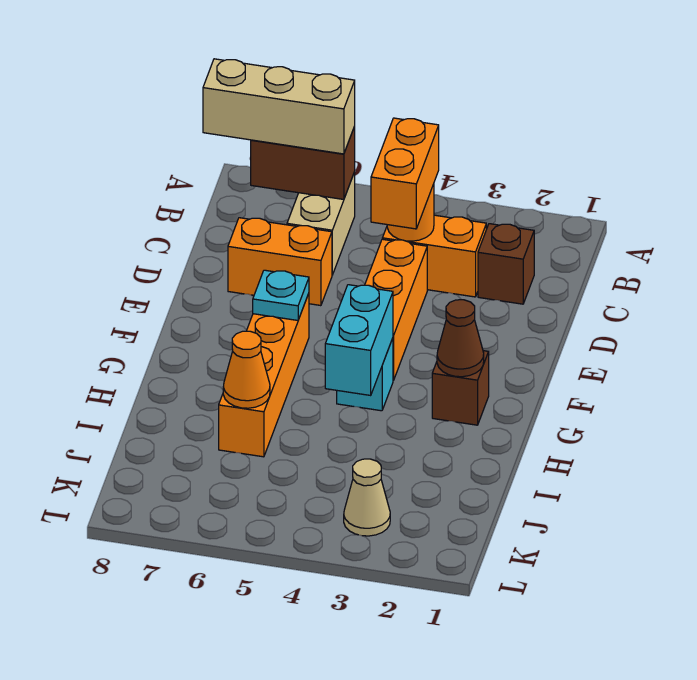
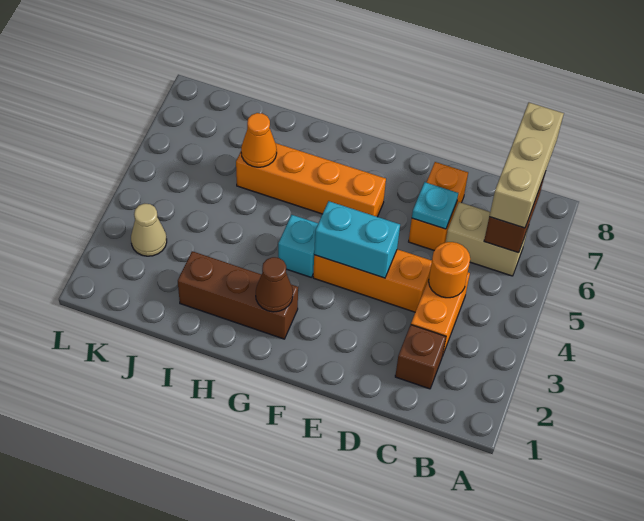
orange 1x2 brick [371,118,439,229] -> none
cyan 1x1 plate [253,270,309,320] -> cyan 1x1 plate moved to [412,182,458,229]
brown 1x1 brick [432,351,489,425] -> brown 1x3 brick [178,251,298,339]
cyan 1x2 brick [325,285,393,395] -> cyan 1x2 brick moved to [314,201,400,278]

